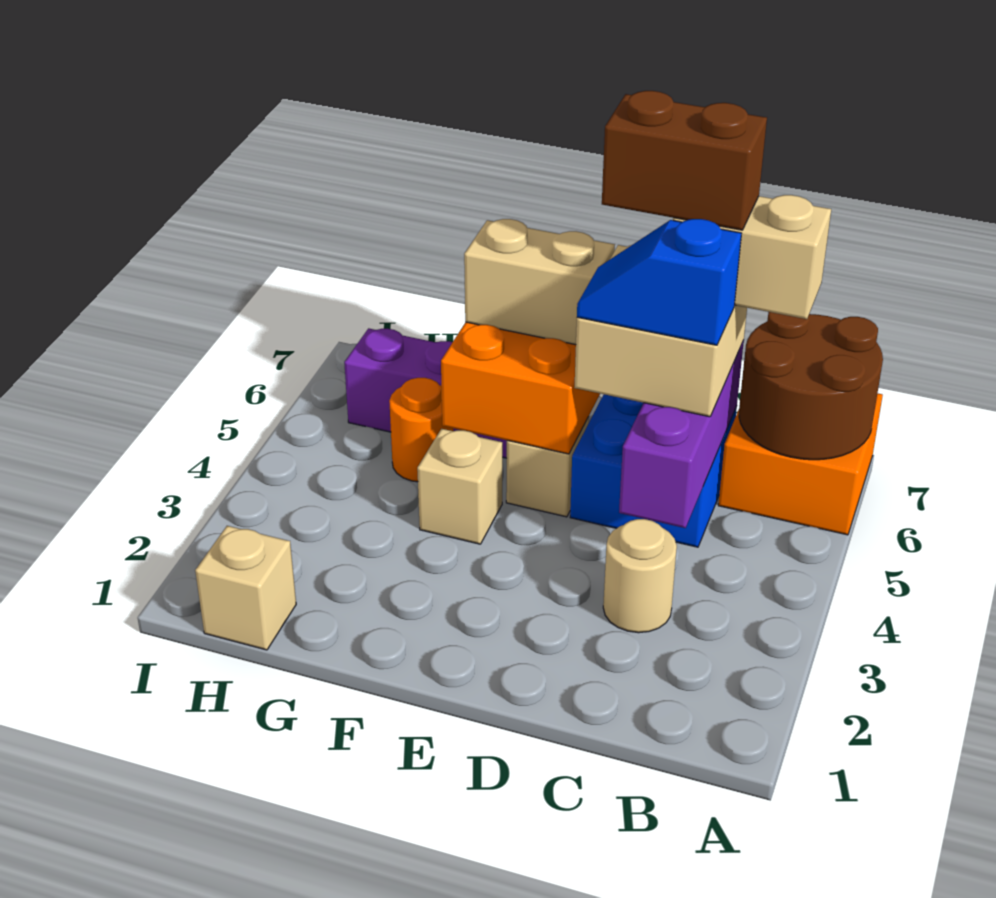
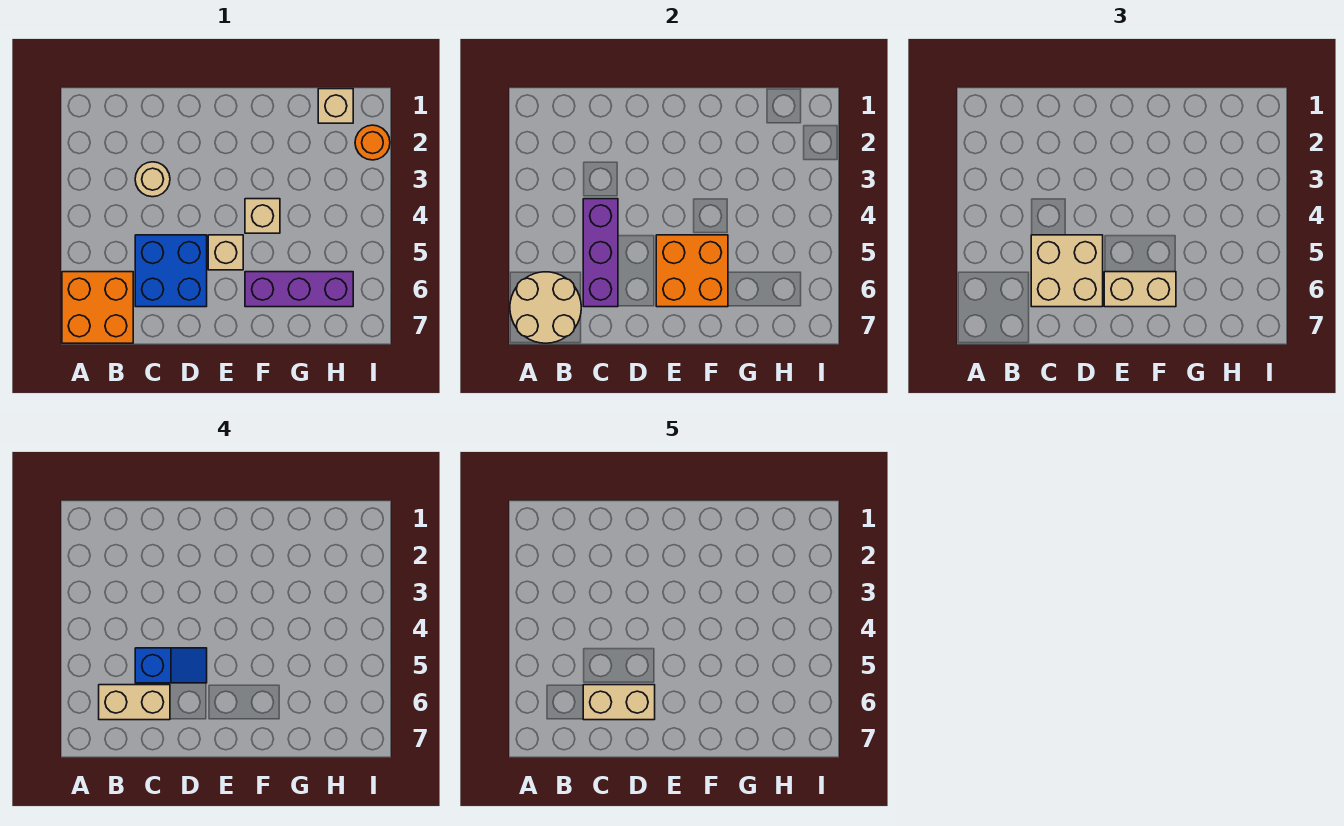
brown 2x2 round brick [739,312,883,460] -> tan 2x2 round brick [510,272,581,343]
brown 1x2 brick [602,91,767,230] -> tan 1x2 brick [583,685,655,720]
orange 1x1 round brick [389,378,454,482] -> orange 1x1 round brick moved to [355,125,390,160]

